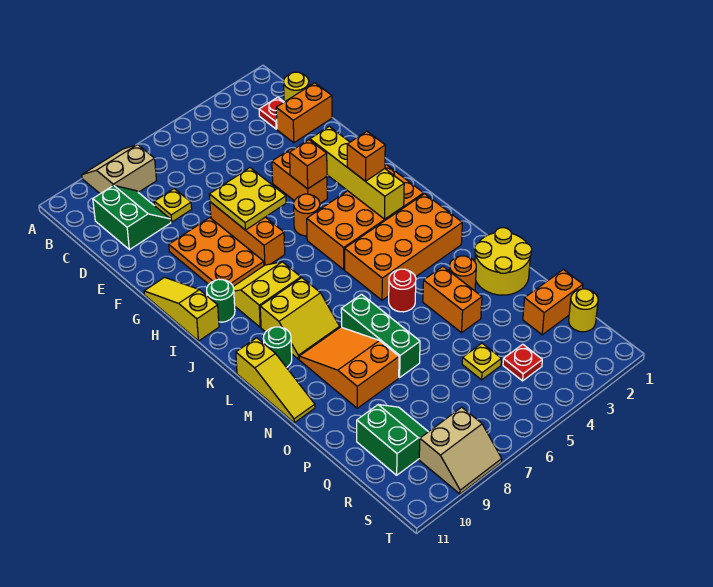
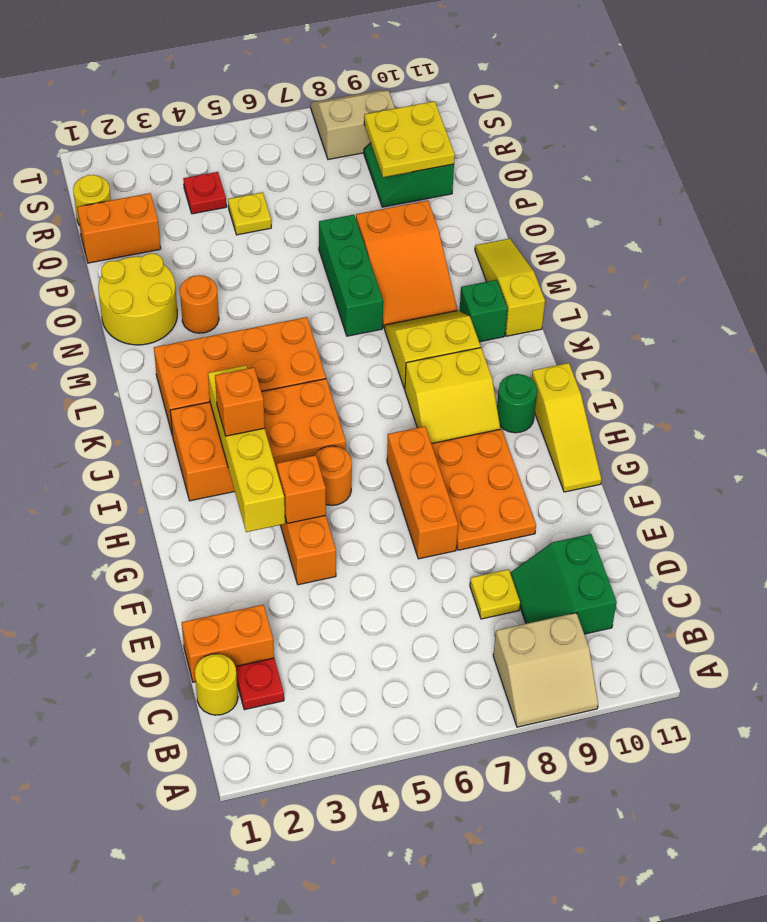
yellow 2x2 plate [209,168,286,230] -> yellow 2x2 plate moved to [364,101,455,177]
green 1x1 round brick [263,327,292,368] -> green 1x1 brick [460,280,507,342]
red 1x1 round brick [389,269,416,312] -> none
orange 1x2 brick [423,267,482,333] -> none

